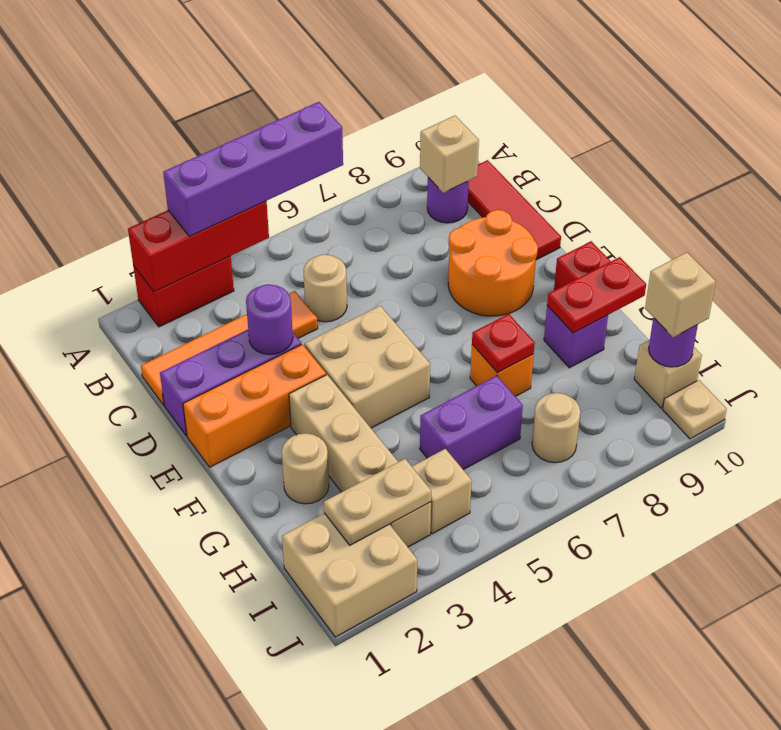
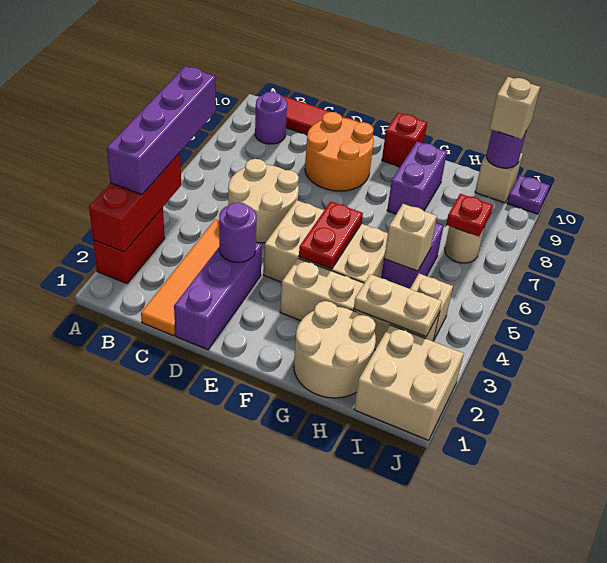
tan 1x1 brick [420,116,479,193] -> tan 1x1 brick moved to [384,204,437,271]
tan 1x1 round brick [303,254,347,322] -> tan 2x2 round brick [228,159,299,243]
orange 1x3 brick [183,344,326,467] -> none
tan 2x2 brick [304,306,430,428] -> tan 2x3 brick [263,200,388,283]
tan 1x1 round brick [282,433,329,504] -> tan 2x2 round brick [294,301,376,398]
orange 1x1 brick [470,345,534,396] -> none
red 1x1 plate [472,314,535,373] -> red 1x1 plate moved to [446,194,493,236]
purple 1x1 brick [544,306,608,368] -> purple 1x2 brick [387,142,447,214]
red 1x2 plate [547,257,646,333] -> red 1x2 plate moved to [299,202,363,269]
tan 1x2 plate [324,459,431,545] -> tan 1x2 plate turned to [354,274,442,337]
tan 1x1 plate [663,380,727,439] -> purple 1x1 plate [507,175,550,214]

